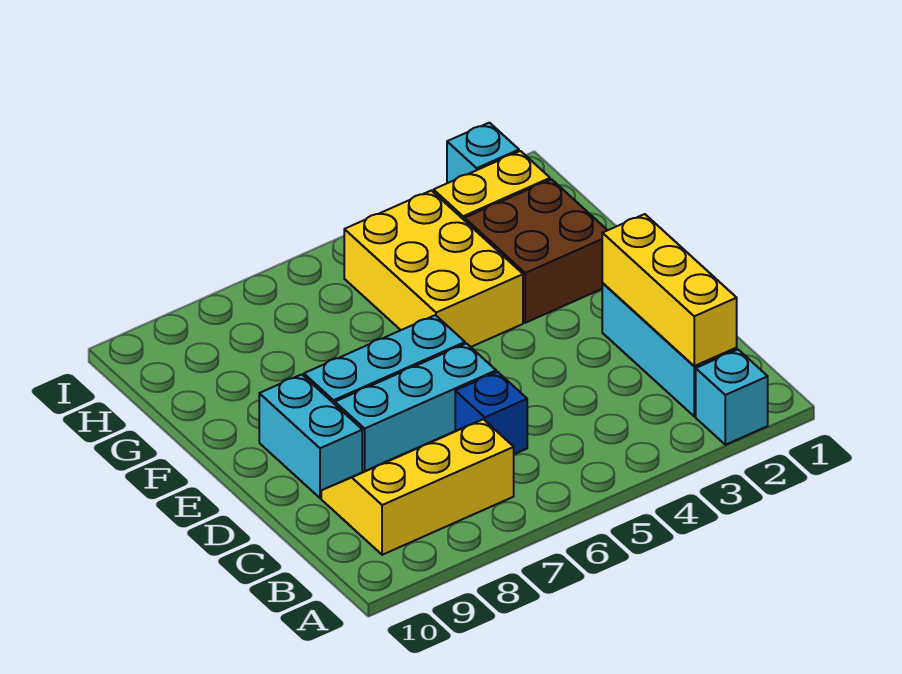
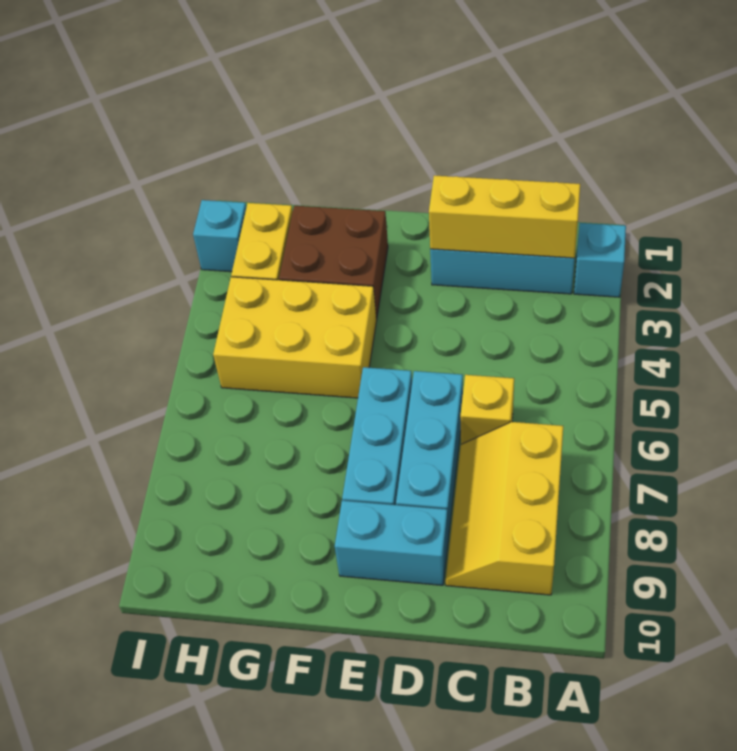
blue 1x1 brick [455,372,527,454] -> yellow 1x1 brick [460,375,514,444]

